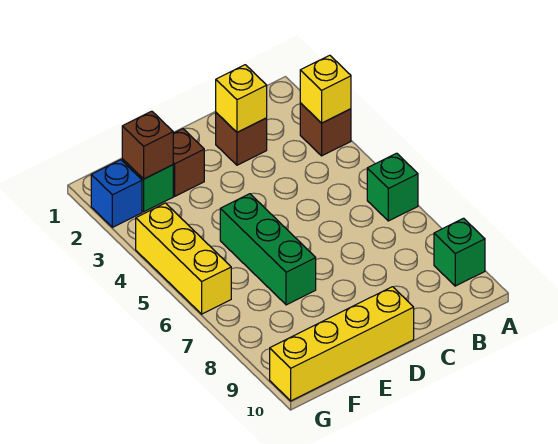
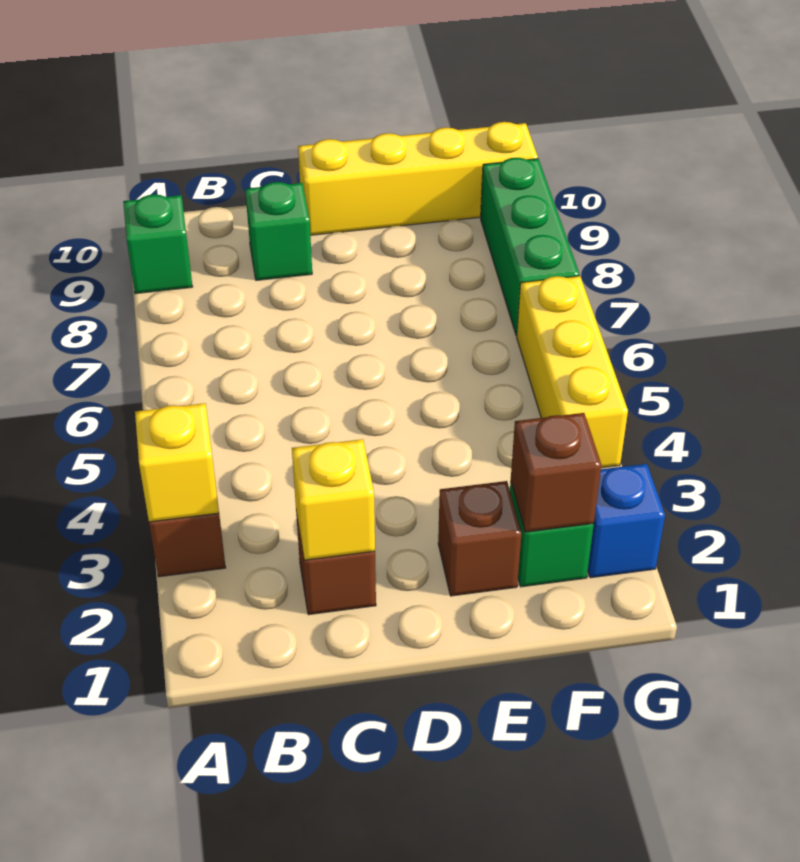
green 1x1 brick [367,153,418,221] -> green 1x1 brick moved to [245,182,312,280]
green 1x3 brick [220,194,316,305] -> green 1x3 brick moved to [481,158,579,336]

